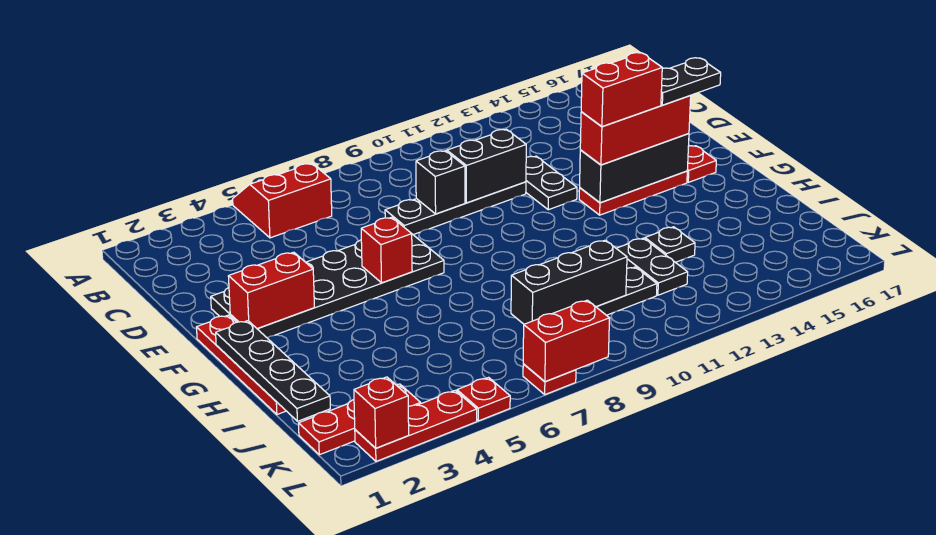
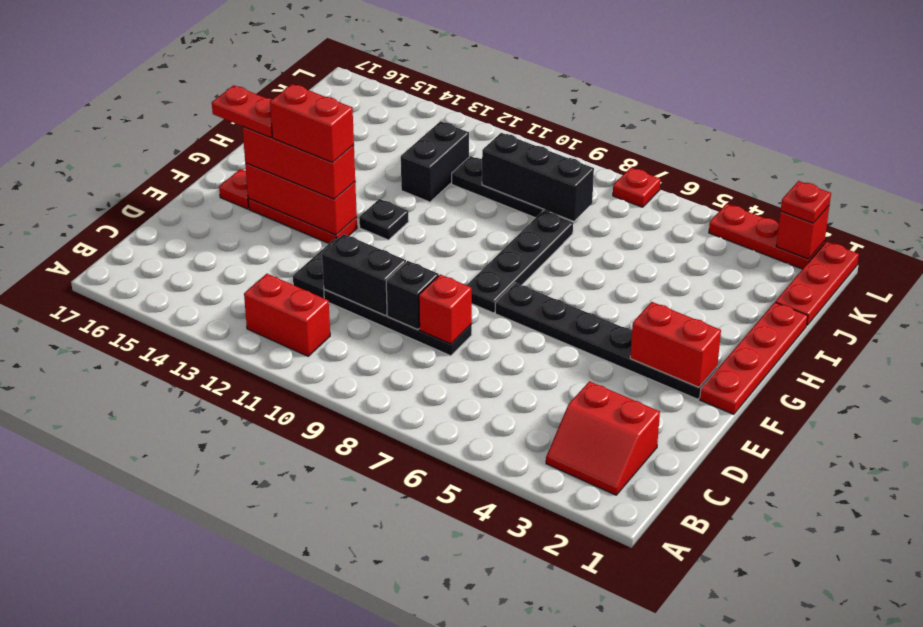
red 2x2 slope [233,163,332,238] -> red 2x2 slope moved to [546,381,660,495]
black 2x6 plate [211,234,444,338] -> black 1x6 plate [495,283,717,399]
red 1x1 brick [361,217,412,283] -> red 1x1 brick moved to [419,274,472,344]
black 1x3 brick [580,134,689,203] -> red 1x3 brick [245,163,357,235]
black 1x2 plate [661,58,721,105] -> red 1x2 plate [212,85,272,138]
black 1x4 plate [216,321,330,421] -> black 1x4 plate moved to [467,211,573,313]
black 1x2 plate [616,238,688,295] -> black 1x2 brick [401,121,469,202]
black 1x1 plate [645,227,695,262] -> black 1x1 plate moved to [359,199,409,240]
red 1x3 plate [299,384,421,455] -> red 1x3 plate turned to [775,242,859,325]
red 1x1 plate [457,377,510,421] -> red 1x1 plate moved to [781,181,831,223]
red 1x2 brick [523,300,610,382] -> red 1x2 brick moved to [244,274,330,356]

